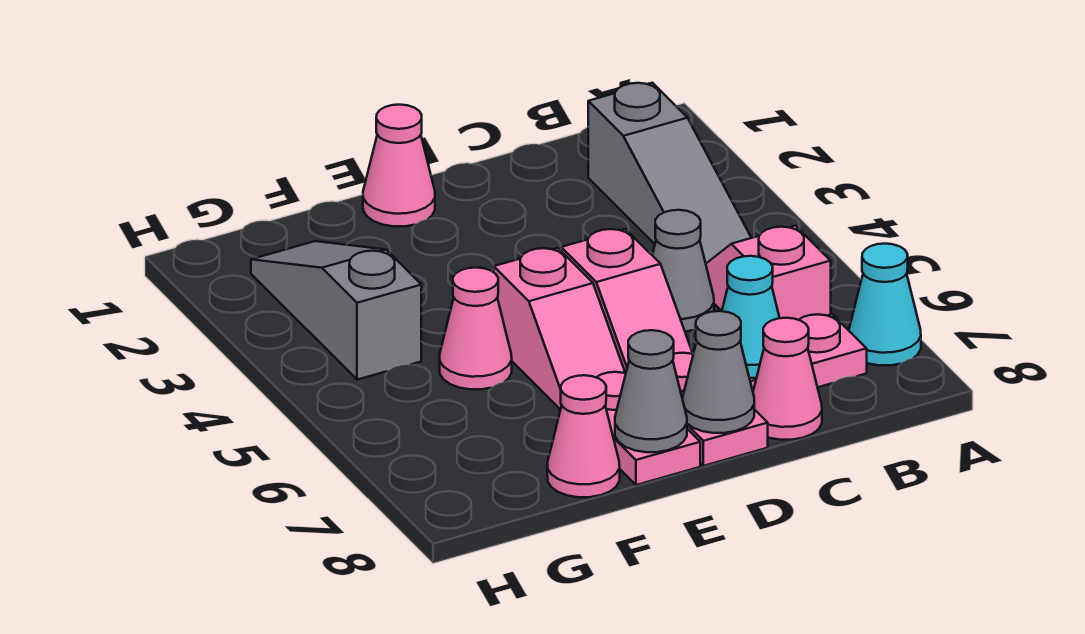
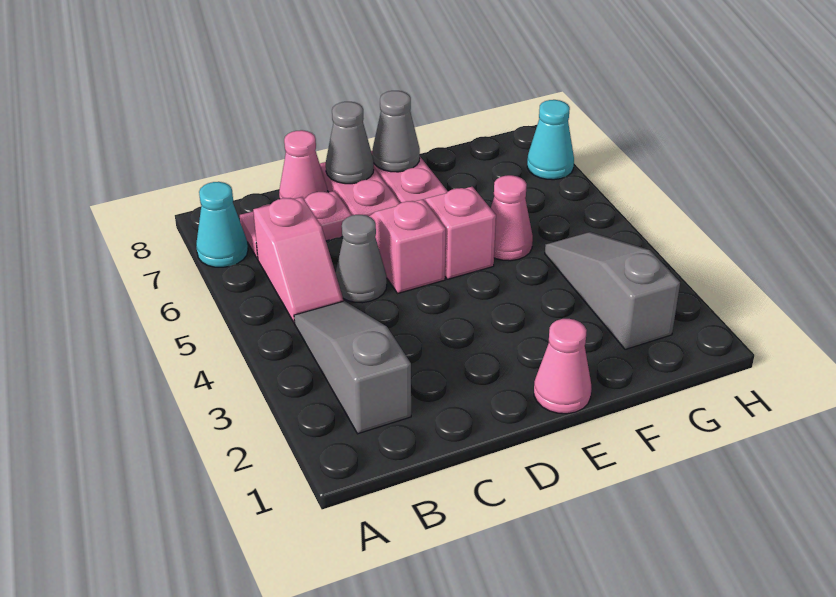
cyan 1x1 cone [722,256,780,378] -> cyan 1x1 cone moved to [527,100,574,180]
pink 1x1 cone [547,375,620,497] -> none
grey 1x3 slope [251,241,421,380] -> grey 1x3 slope turned to [545,232,680,349]

